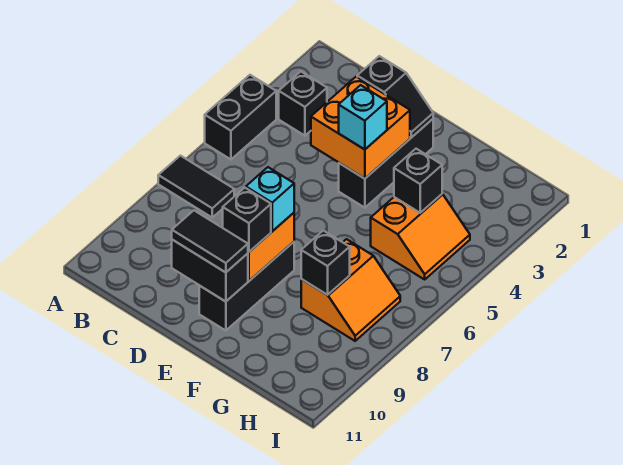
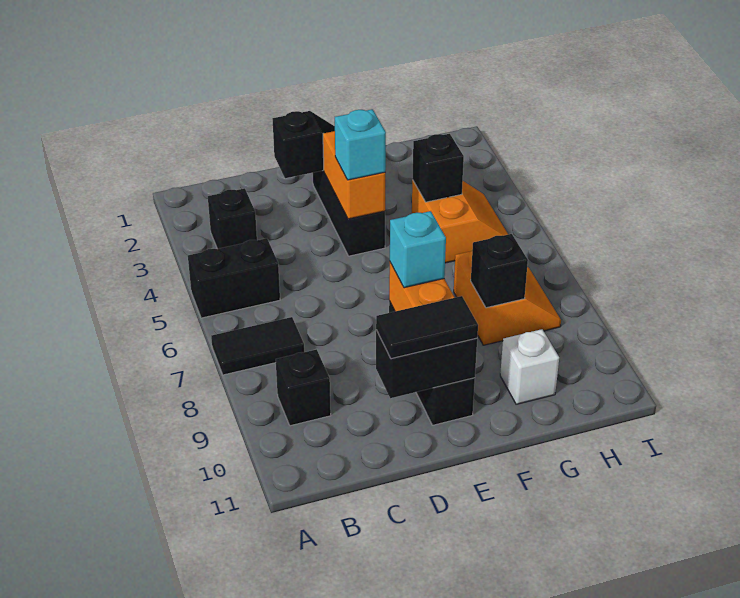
black 1x2 brick [205,75,276,159] -> black 1x2 brick turned to [188,238,280,318]
orange 2x2 brick [311,77,410,179] -> orange 1x2 brick [323,131,385,219]
black 1x1 brick [223,188,271,252] -> black 1x1 brick moved to [276,349,331,426]
none -> white 1x1 brick [500,329,559,404]

